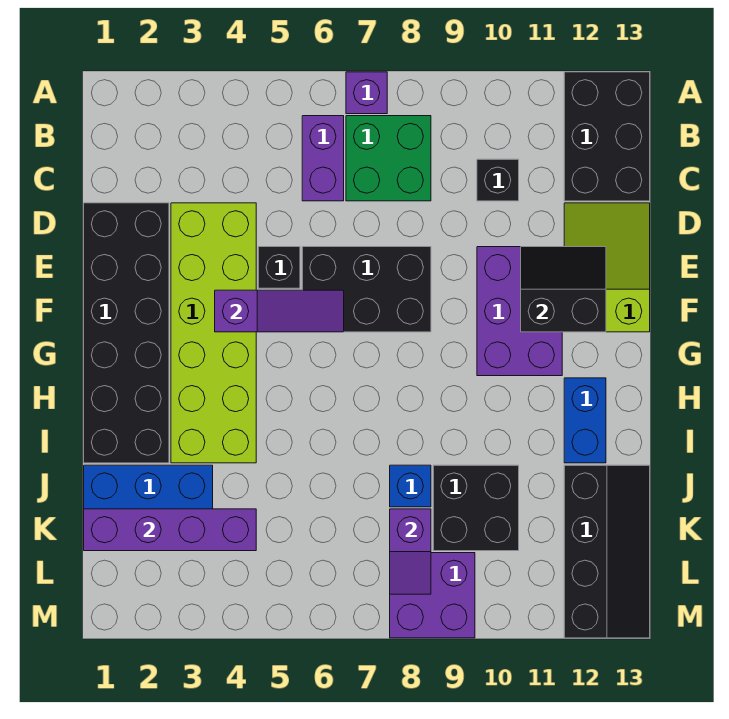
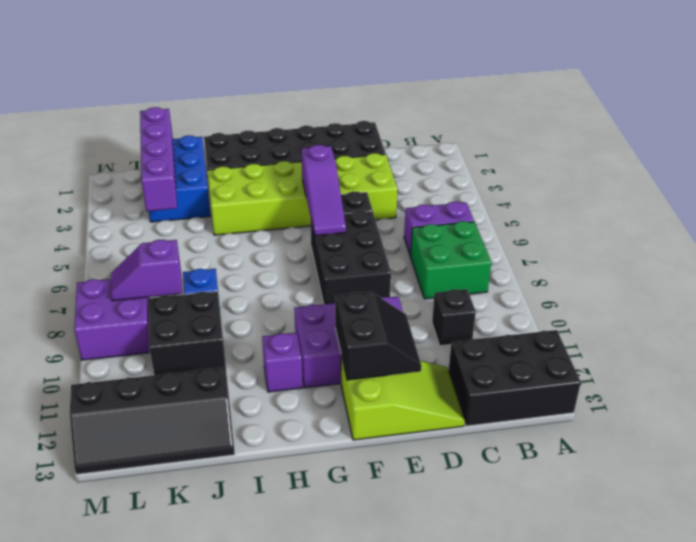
purple 1x1 brick [346,72,387,114] -> purple 1x1 brick moved to [262,333,303,392]
blue 1x2 brick [564,378,606,463] -> none

